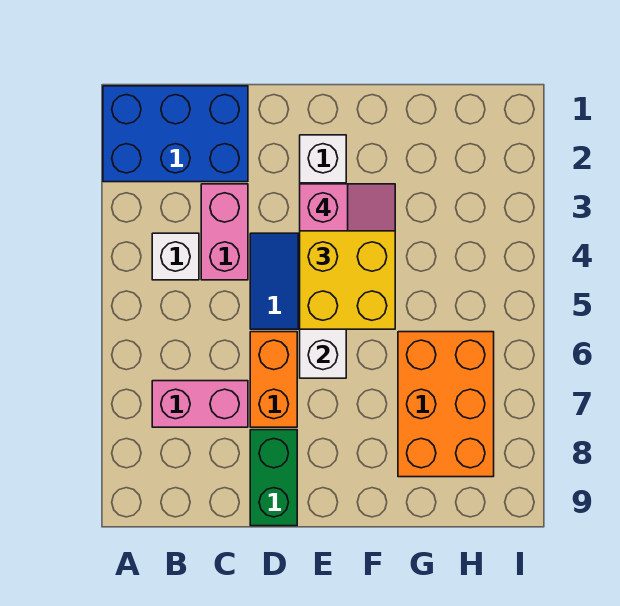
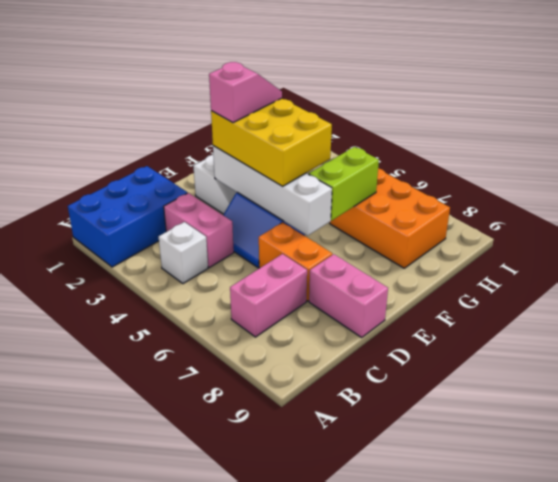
green 1x2 brick [250,430,297,526] -> pink 1x2 brick [309,254,388,337]
none -> lime 1x2 brick [309,147,379,220]

